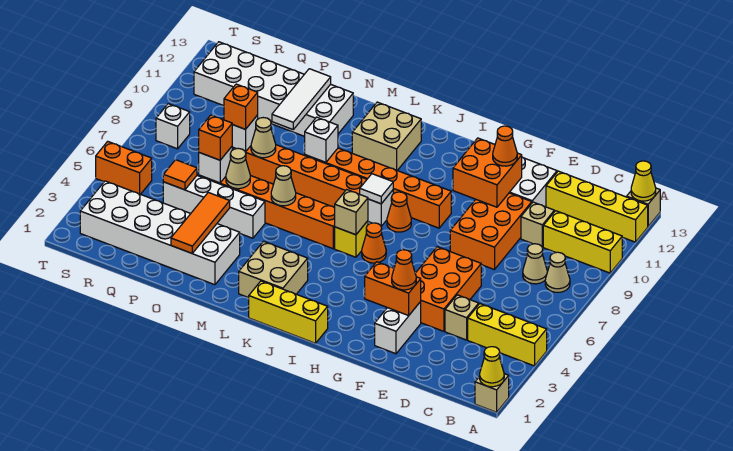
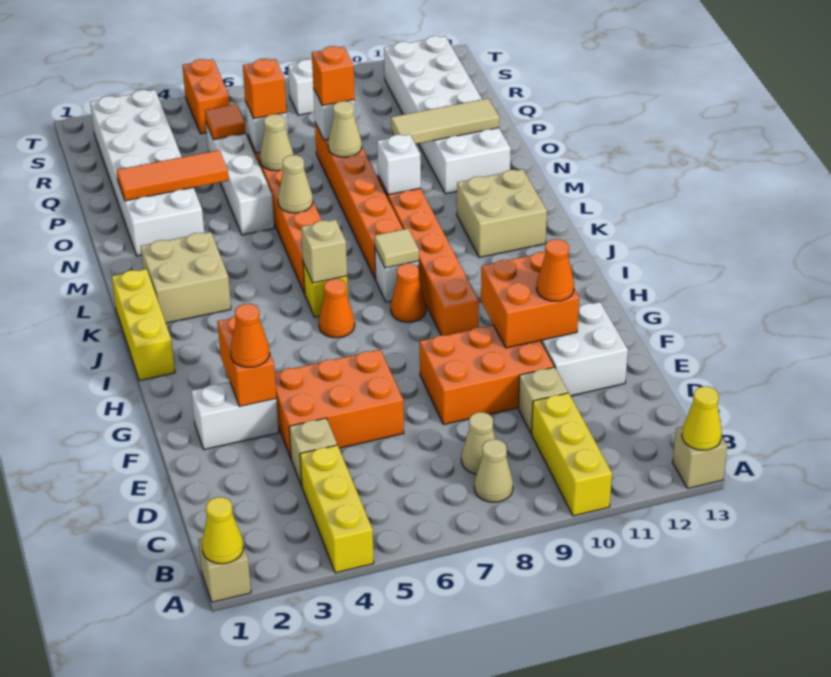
yellow 1x4 brick [546,171,648,242] -> none
white 1x1 tile [360,174,393,204] -> tan 1x1 tile [374,229,419,268]
white 1x3 tile [272,69,331,129] -> tan 1x3 tile [391,98,499,144]

